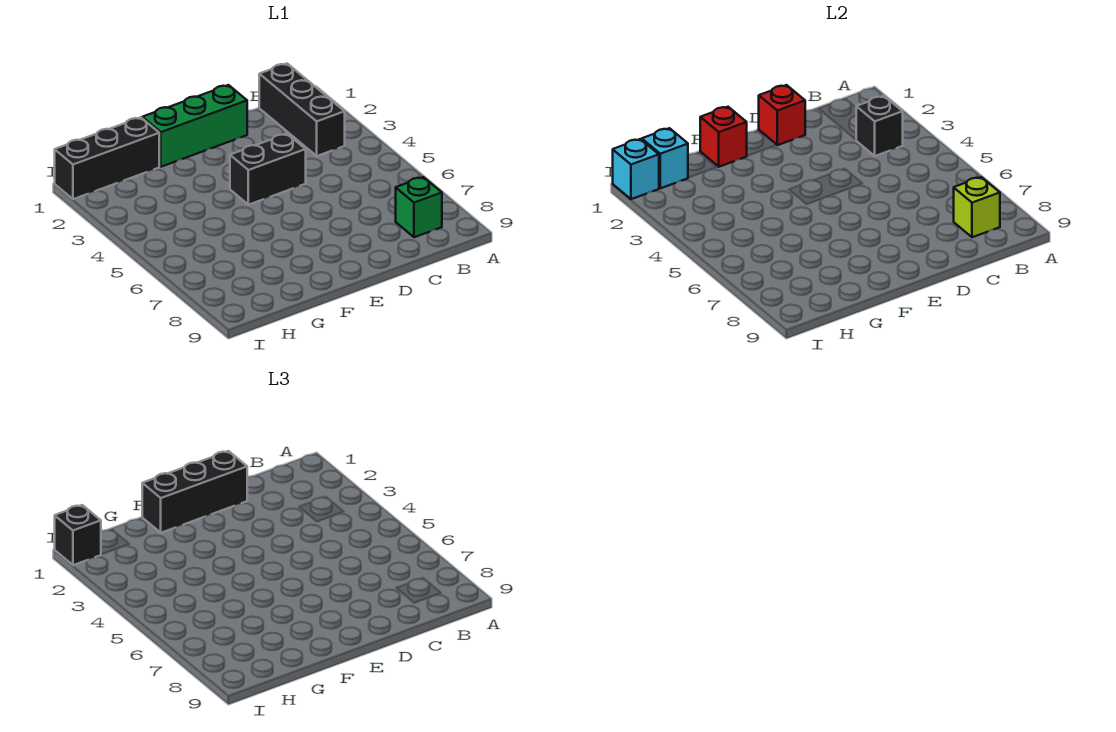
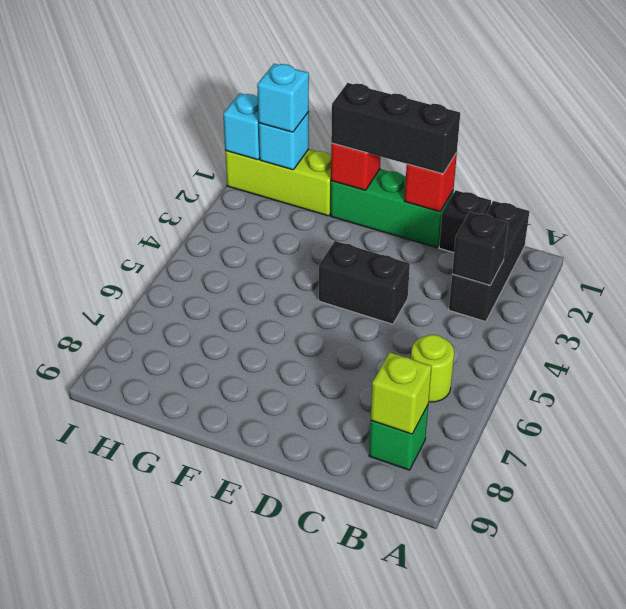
none -> lime 1x1 round brick [411,335,454,402]
black 1x3 brick [55,117,159,199] -> lime 1x3 brick [225,149,331,216]
none -> cyan 1x1 brick [257,64,309,132]
black 1x1 brick [55,505,101,565] -> black 1x1 brick moved to [439,190,491,253]

